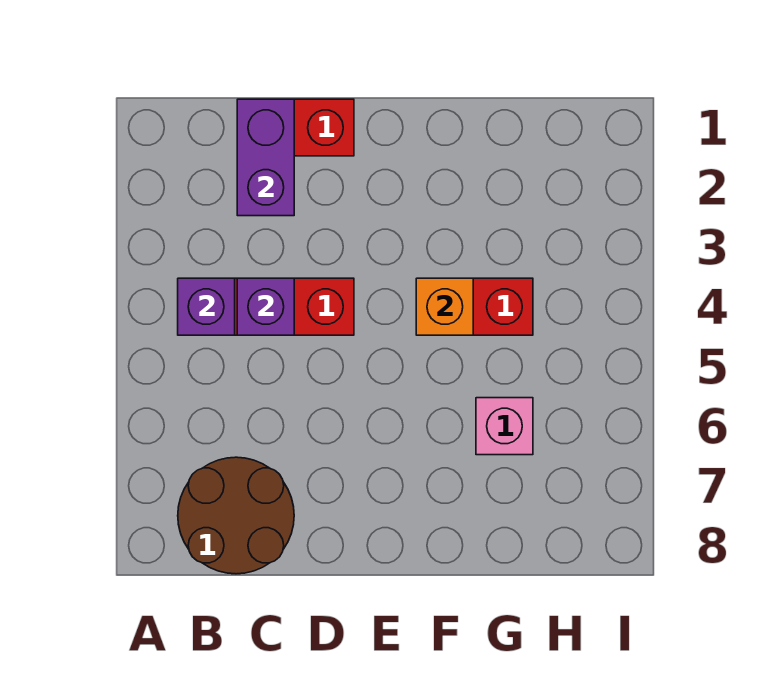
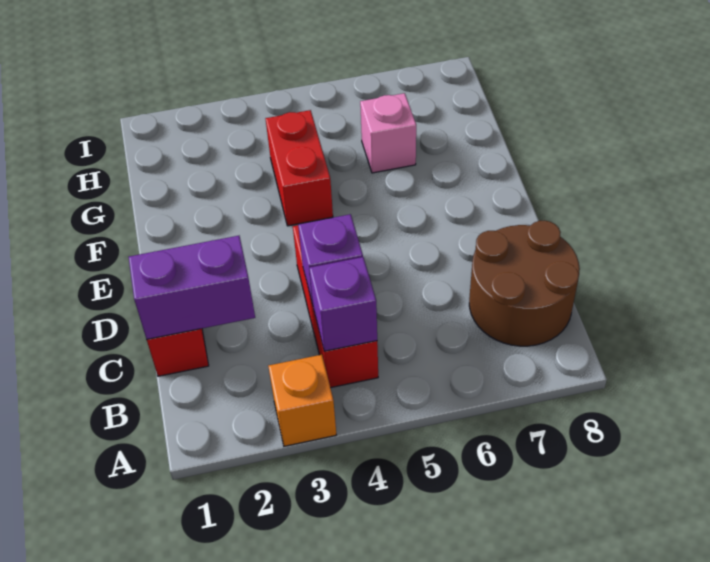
orange 1x1 brick [416,278,473,335] -> orange 1x1 brick moved to [268,355,336,446]

